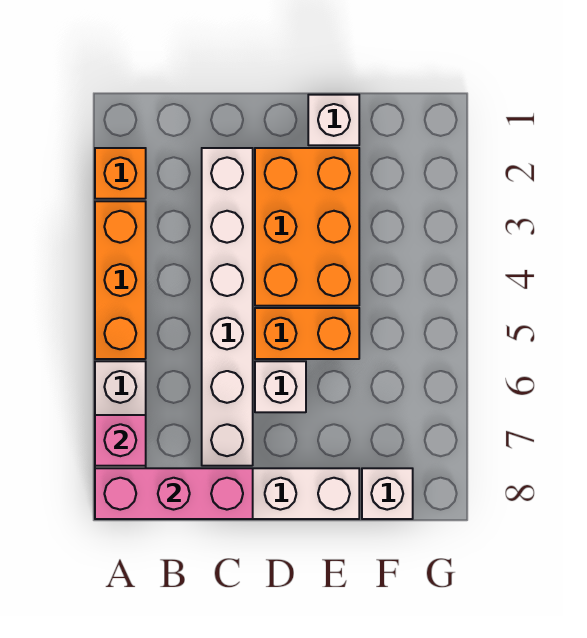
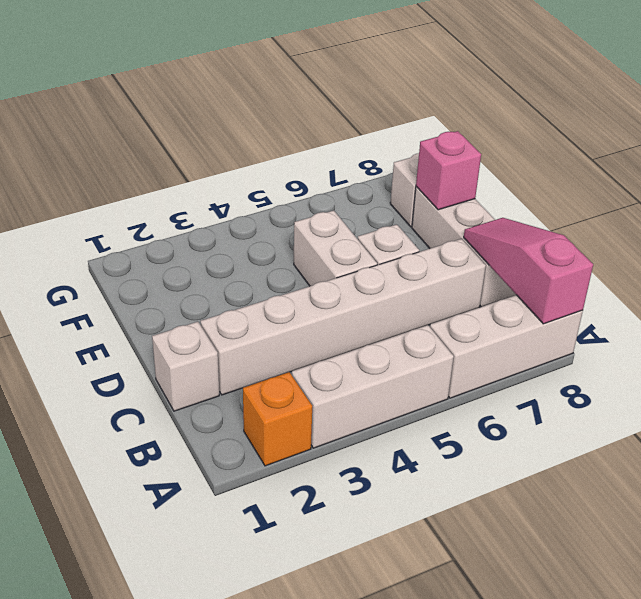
orange 1x3 brick [95,201,146,359] -> white 1x3 brick [292,325,454,448]
pink 1x1 brick [95,415,146,466] -> pink 1x1 brick moved to [416,131,481,210]
pink 1x3 brick [95,468,253,519] -> pink 1x3 slope [464,218,593,324]
orange 2x3 brick [255,148,359,306] -> none
orange 1x2 brick [255,308,359,359] -> white 1x2 brick [294,210,377,286]
white 1x1 brick [308,95,359,145] -> white 1x1 brick moved to [152,322,219,411]

